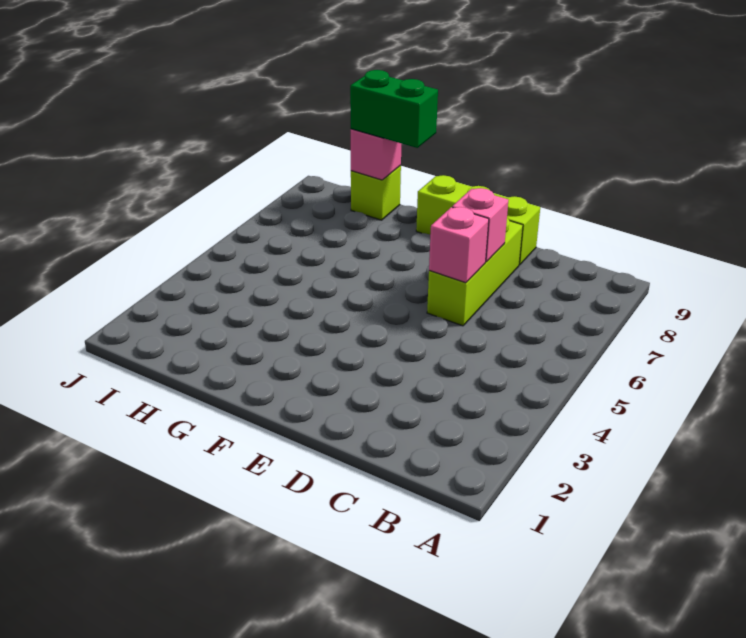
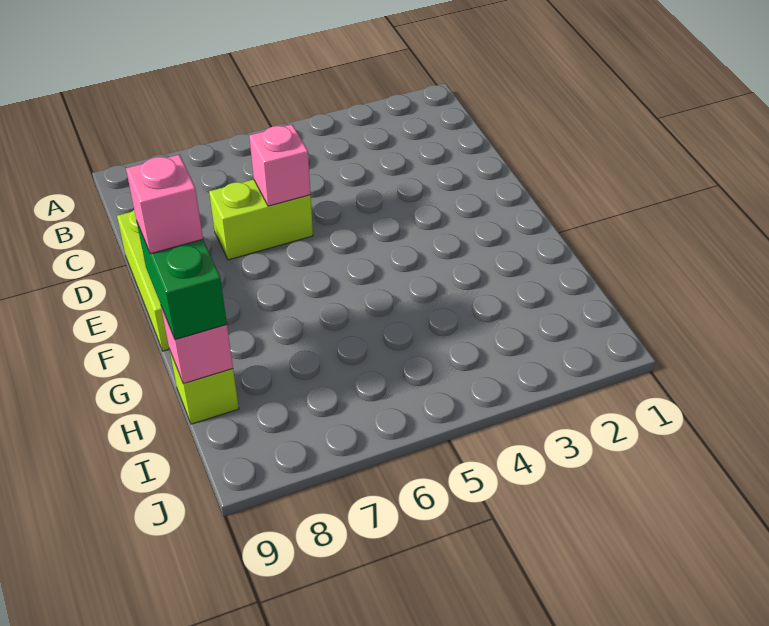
lime 1x3 brick [427,218,523,326] -> lime 1x2 brick [209,179,313,260]
pink 1x1 brick [452,188,508,262] -> pink 1x1 brick moved to [126,155,203,254]

